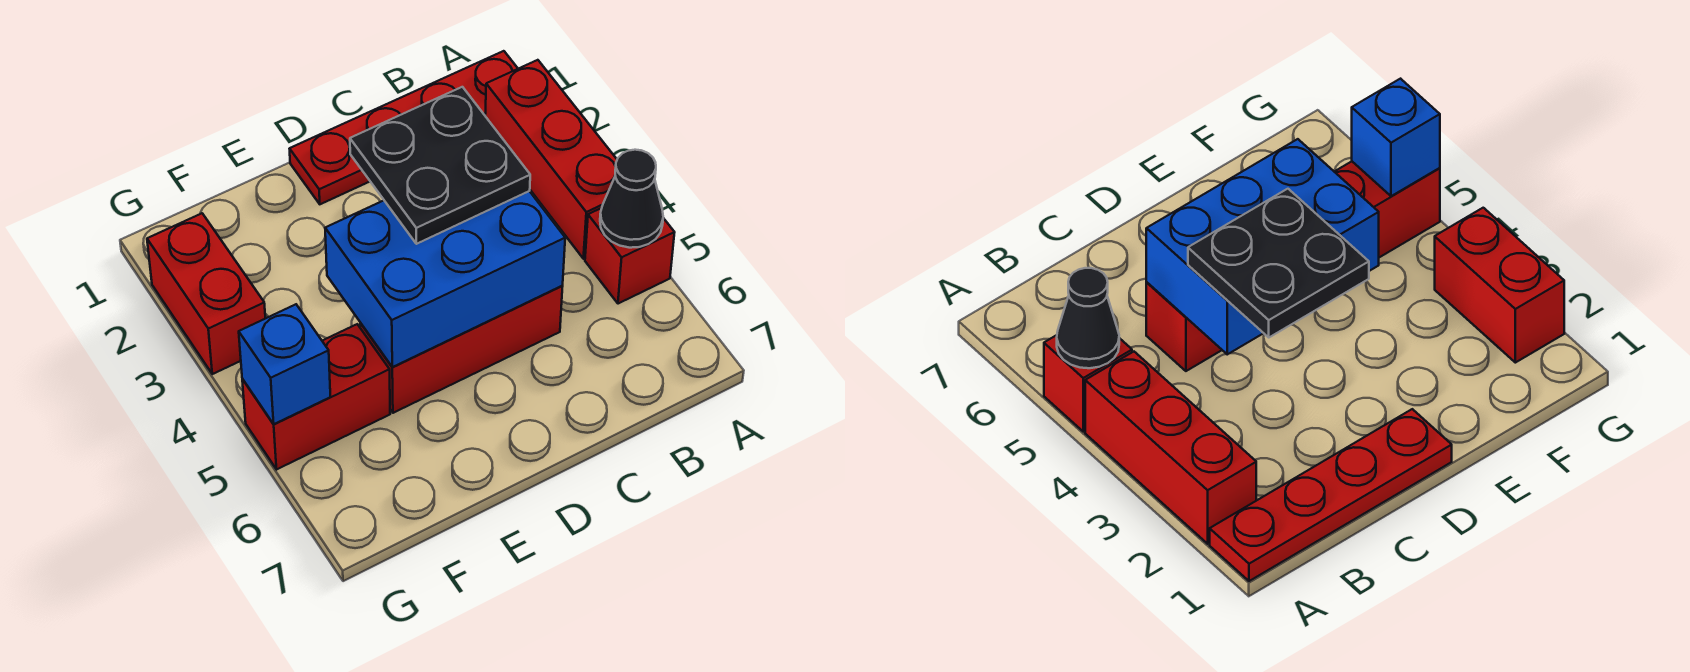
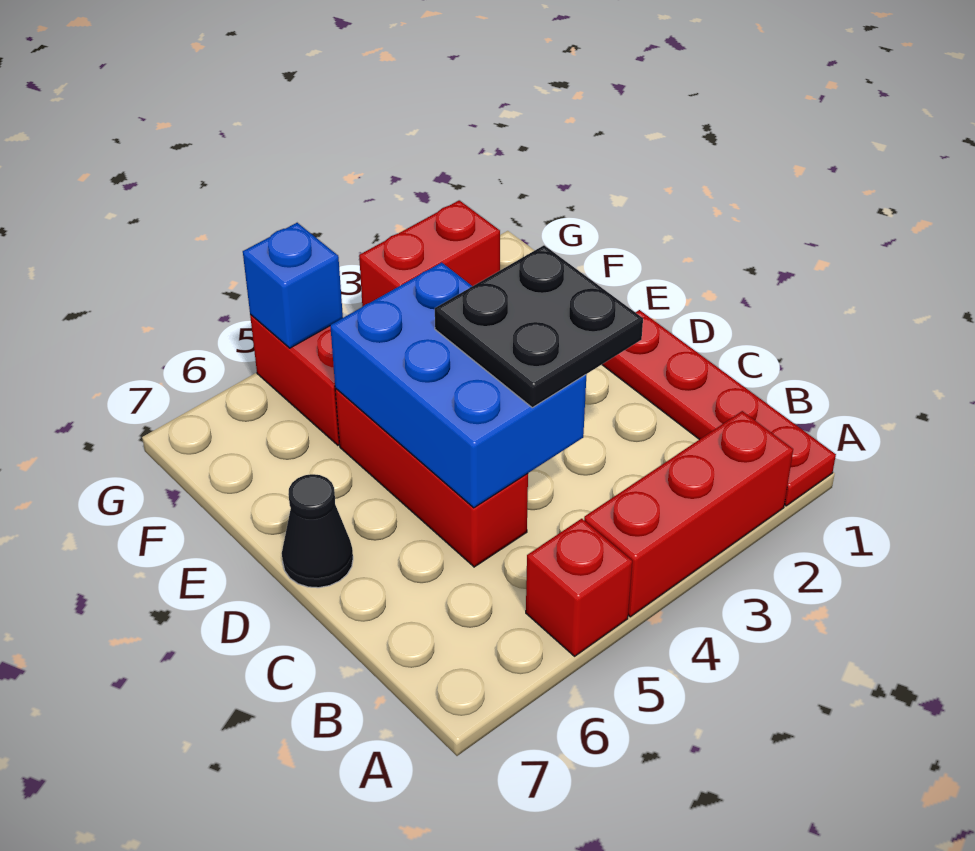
black 1x1 cone [600,150,663,248] -> black 1x1 cone moved to [282,474,353,588]

